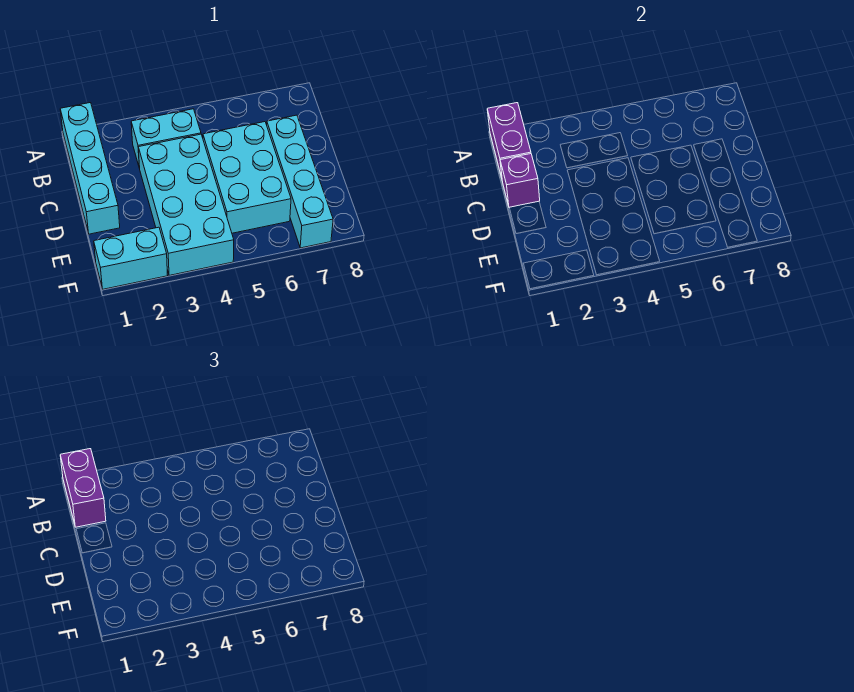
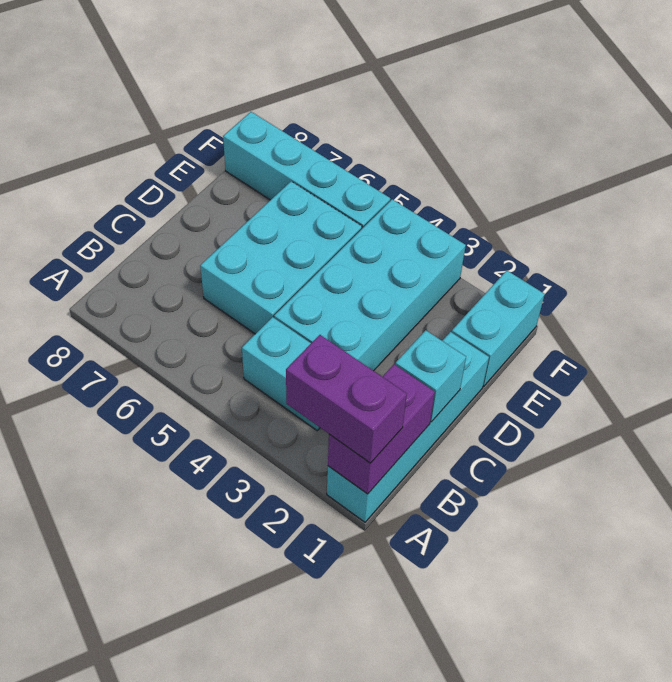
purple 1x2 brick [60,449,106,527] -> purple 1x2 brick turned to [286,335,407,463]
purple 1x1 brick [500,154,540,208] -> cyan 1x1 brick [395,330,466,422]
cyan 1x4 brick [267,115,333,248] -> cyan 1x4 brick turned to [223,112,390,228]
cyan 1x2 brick [94,227,168,289] -> cyan 1x2 brick turned to [452,271,545,386]

